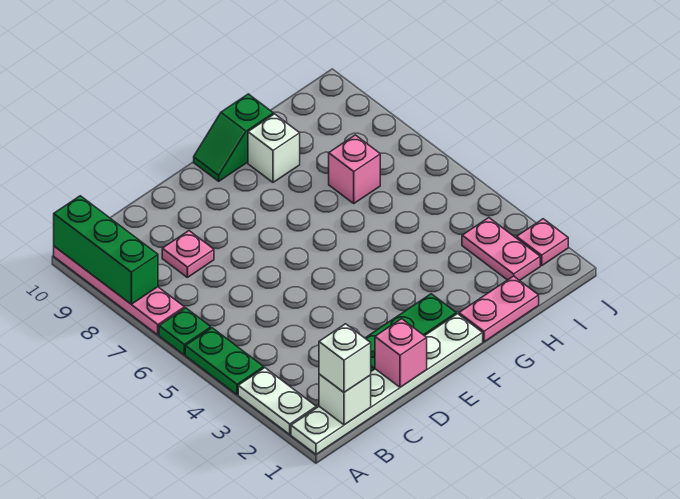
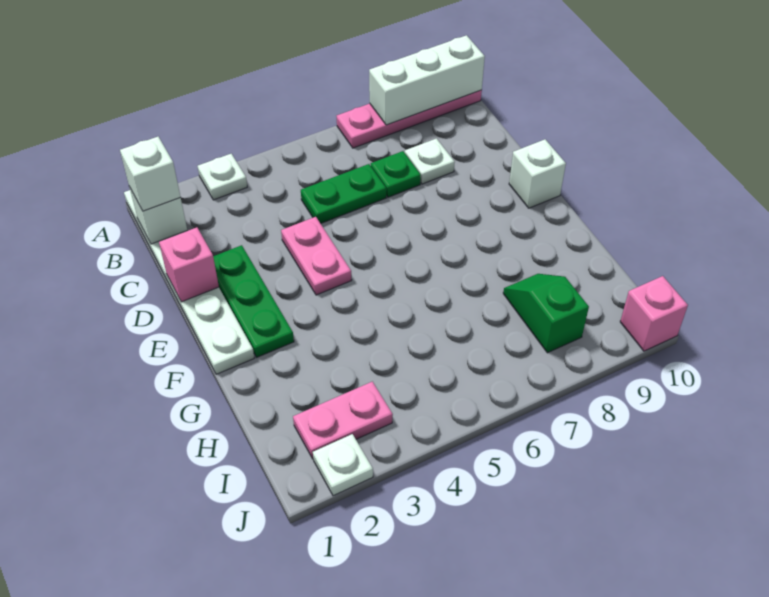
white 1x2 plate [238,368,316,434] -> white 1x1 plate [198,154,247,200]
green 1x2 plate [185,328,264,395] -> green 1x2 plate moved to [301,164,386,224]
green 1x1 plate [159,308,211,355] -> green 1x1 plate moved to [371,151,421,197]
green 1x3 brick [54,196,158,304] -> white 1x3 brick [369,35,485,125]
pink 1x1 plate [162,231,214,277] -> white 1x1 plate [405,138,455,184]
green 1x2 slope [194,94,273,181] -> green 1x2 slope moved to [503,274,589,353]
pink 1x2 plate [459,276,539,342] -> pink 1x2 plate moved to [281,217,352,295]
white 1x1 brick [248,114,300,182] -> white 1x1 brick moved to [509,139,566,208]
pink 1x1 brick [329,135,380,203] -> pink 1x1 brick moved to [620,276,688,351]
pink 1x1 plate [517,219,568,266] -> white 1x1 plate [313,434,373,496]

